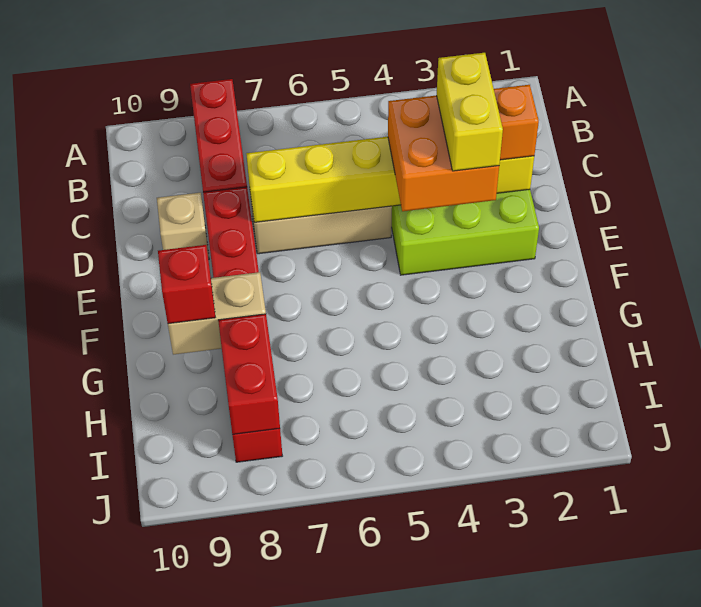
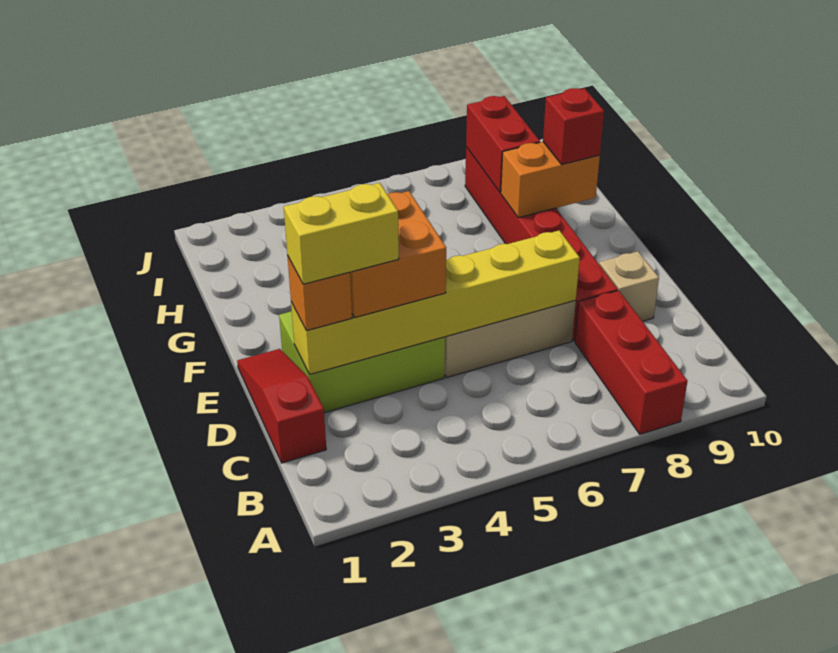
none -> red 1x3 slope [237,349,326,463]
yellow 1x2 brick [437,53,503,171] -> yellow 1x2 brick turned to [284,183,399,284]
tan 1x2 brick [168,272,266,355] -> orange 1x2 brick [501,142,600,218]

